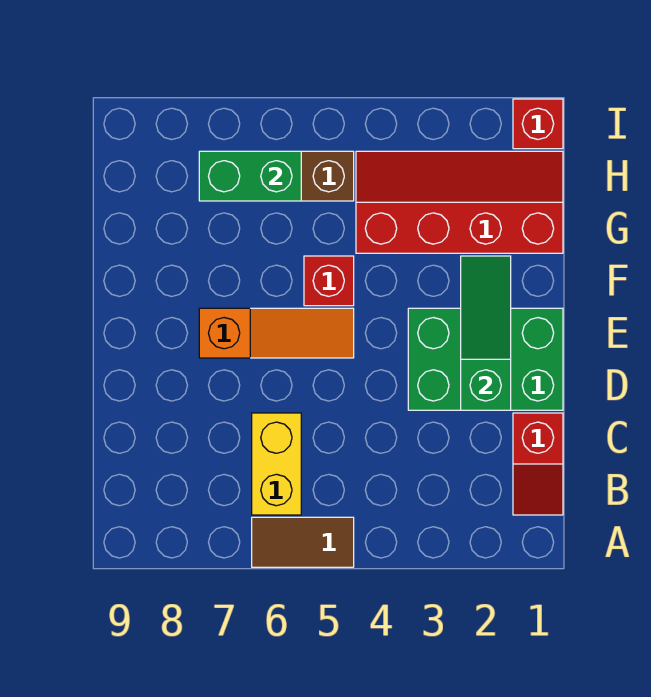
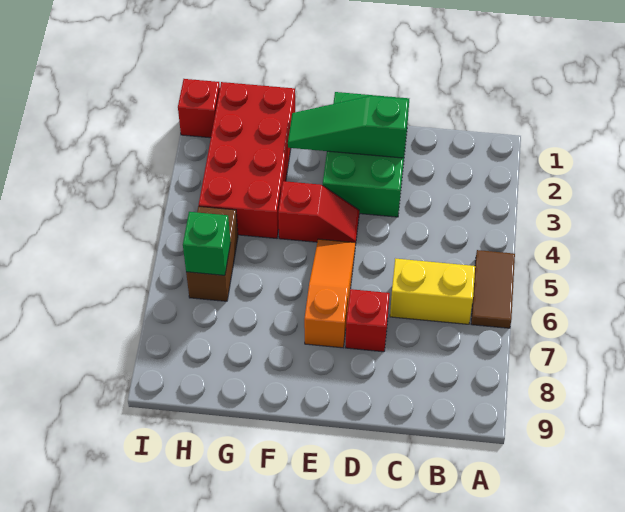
red 1x2 slope [513,413,563,515] -> red 1x2 slope moved to [278,181,359,245]
red 1x1 brick [304,256,354,306] -> red 1x1 brick moved to [346,289,390,352]
red 2x4 slope [356,151,563,253] -> red 2x4 brick [199,82,295,238]
green 1x2 brick [199,151,301,201] -> green 1x1 brick [183,212,231,275]

